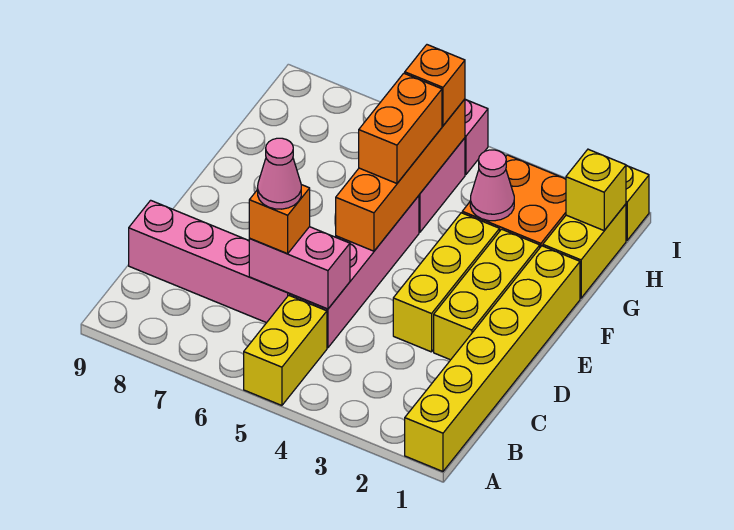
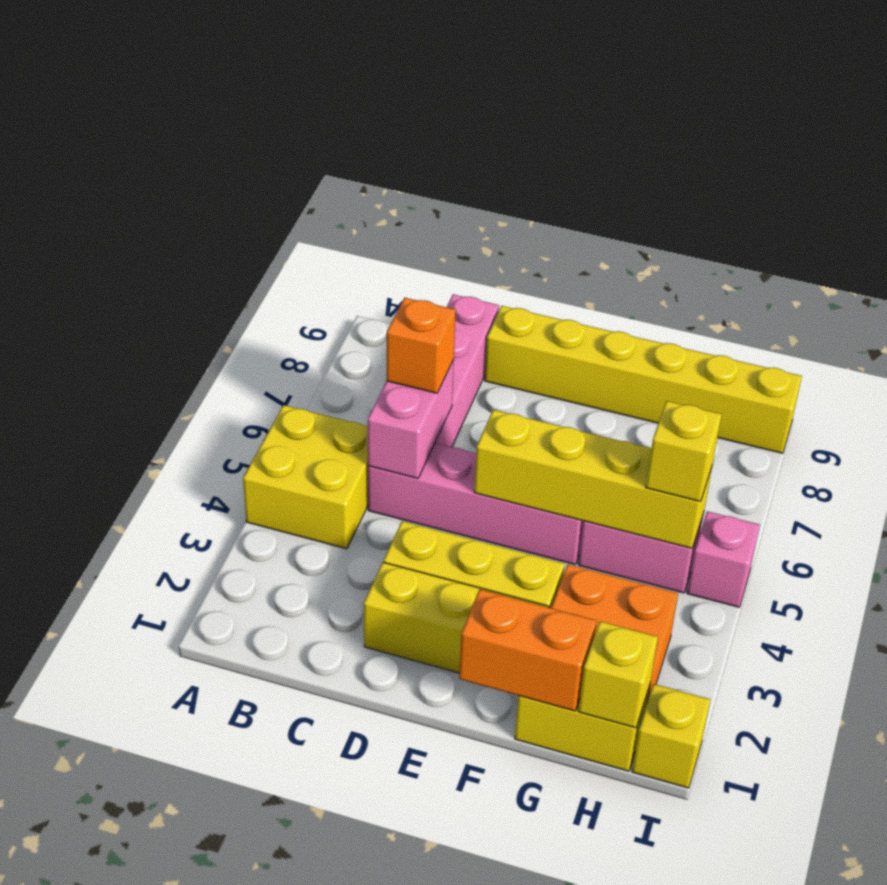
yellow 1x6 brick [405,246,580,471] -> yellow 1x6 brick moved to [485,306,802,453]
yellow 1x2 brick [244,295,327,405] -> yellow 2x2 brick [243,405,368,549]
pink 1x1 cone [258,138,301,209] -> none
orange 1x4 brick [336,99,465,251] -> yellow 1x4 brick [474,410,712,548]
orange 1x2 brick [359,73,442,183] -> orange 1x2 brick moved to [459,589,597,711]
pink 1x1 cone [470,150,514,221] -> none
orange 1x1 brick [405,45,465,126] -> yellow 1x1 brick [646,401,722,502]

